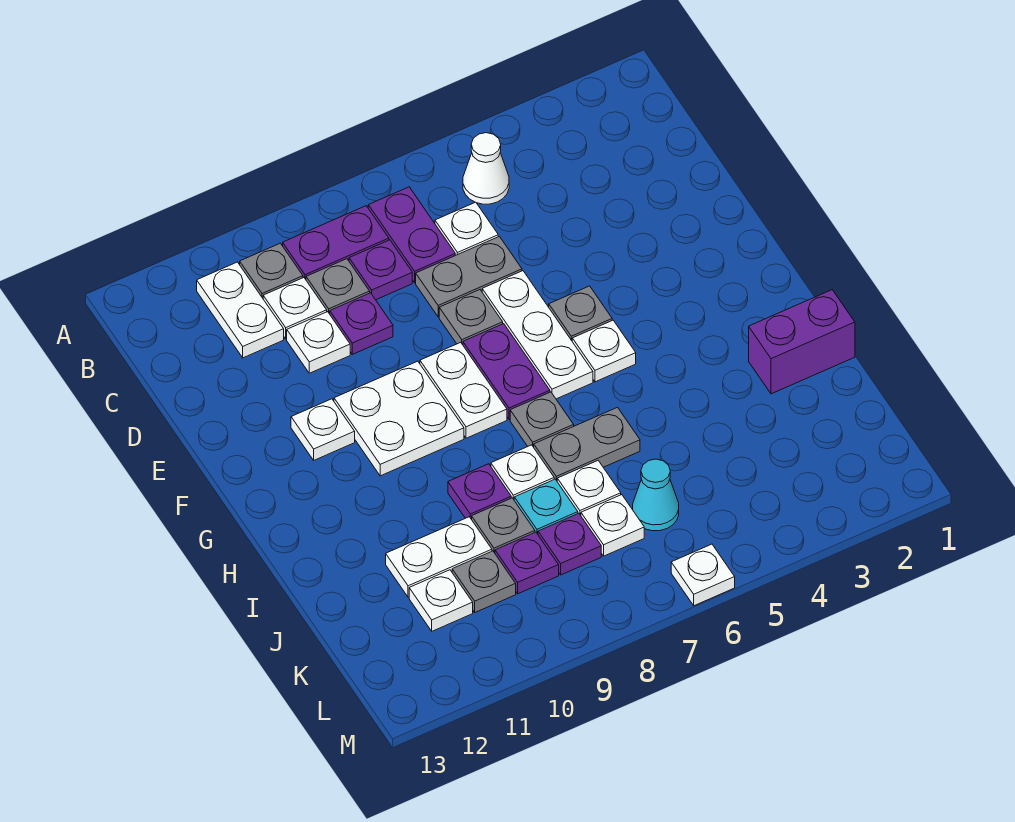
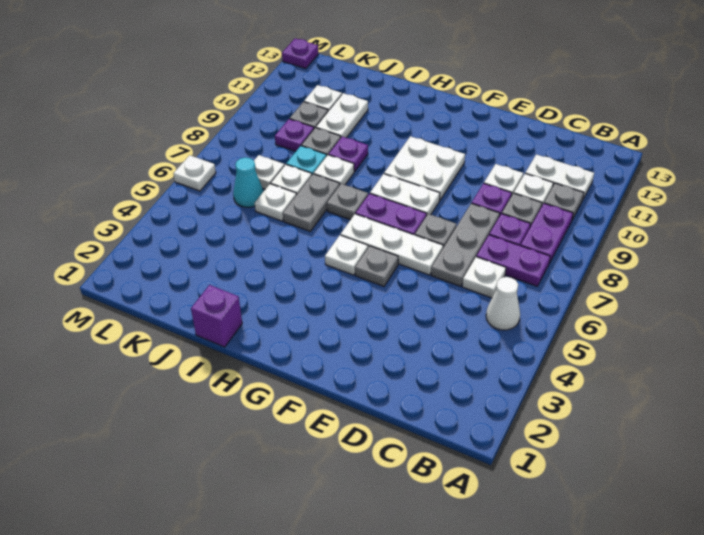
grey 1x2 plate [416,236,522,317] -> grey 1x3 plate [431,203,500,286]
white 1x1 plate [291,399,355,460] -> white 1x1 plate moved to [255,184,296,221]
purple 1x2 brick [749,290,855,394] -> purple 1x1 brick [191,285,242,347]
purple 1x1 plate [538,513,601,575] -> purple 1x1 plate moved to [282,38,318,69]

